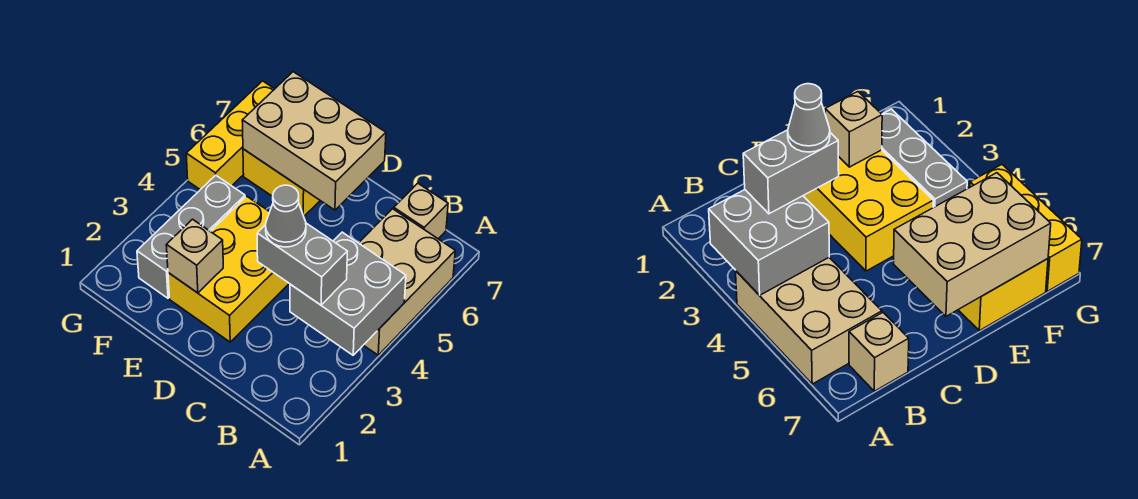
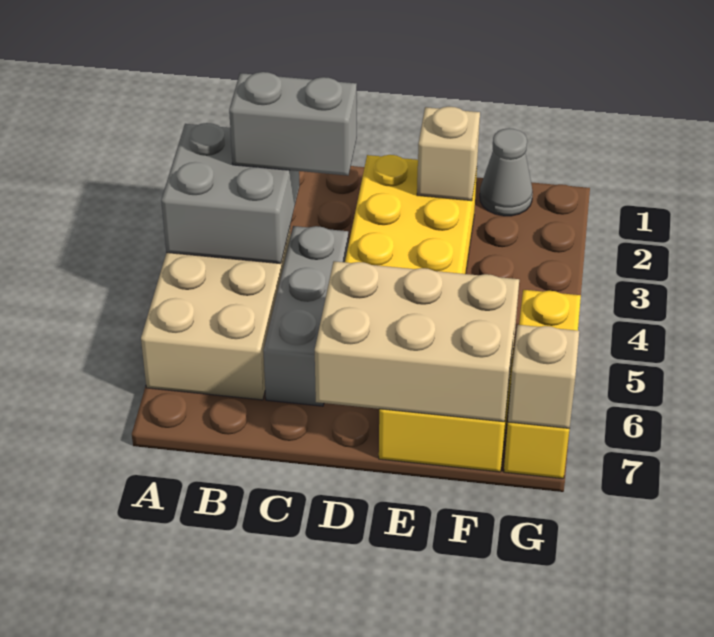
tan 1x1 brick [394,183,448,239] -> tan 1x1 brick moved to [508,325,579,428]
grey 1x1 cone [265,185,306,247] -> grey 1x1 cone moved to [480,128,533,216]
grey 1x3 brick [137,175,245,298] -> grey 1x3 brick moved to [263,226,348,406]

